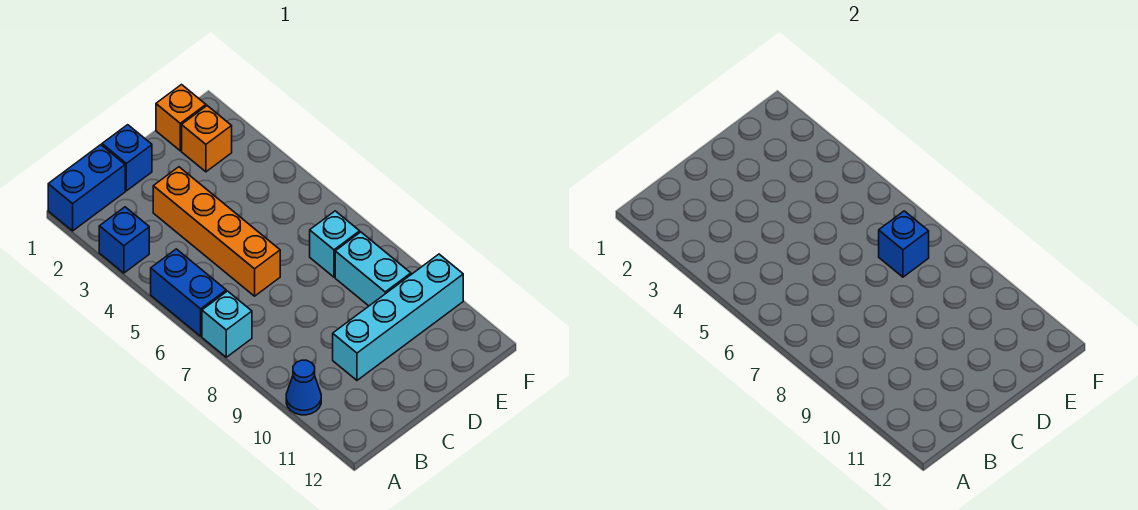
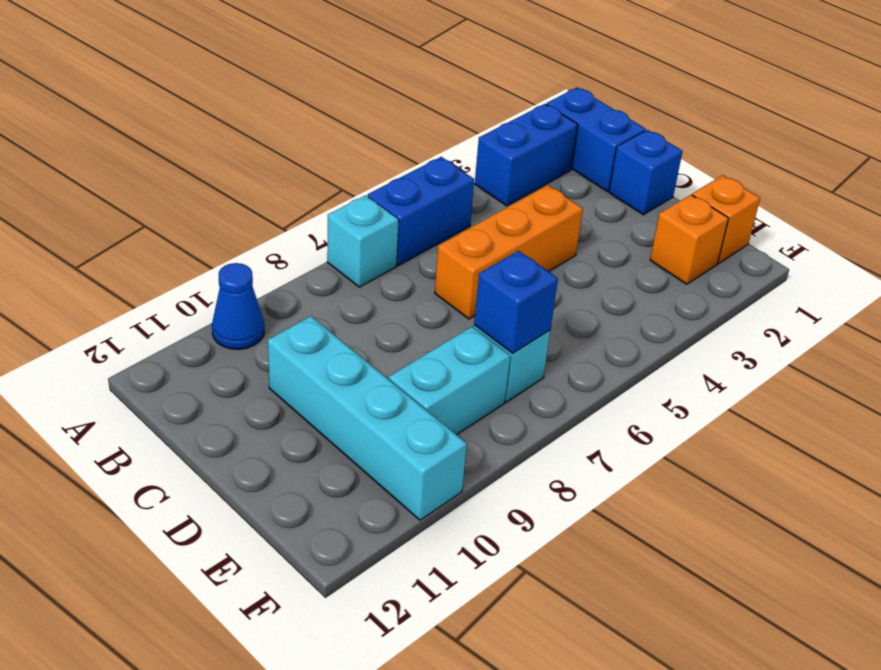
blue 1x1 brick [99,207,149,273] -> blue 1x2 brick [475,104,578,206]
orange 1x4 brick [153,167,280,296] -> orange 1x3 brick [435,185,583,319]

